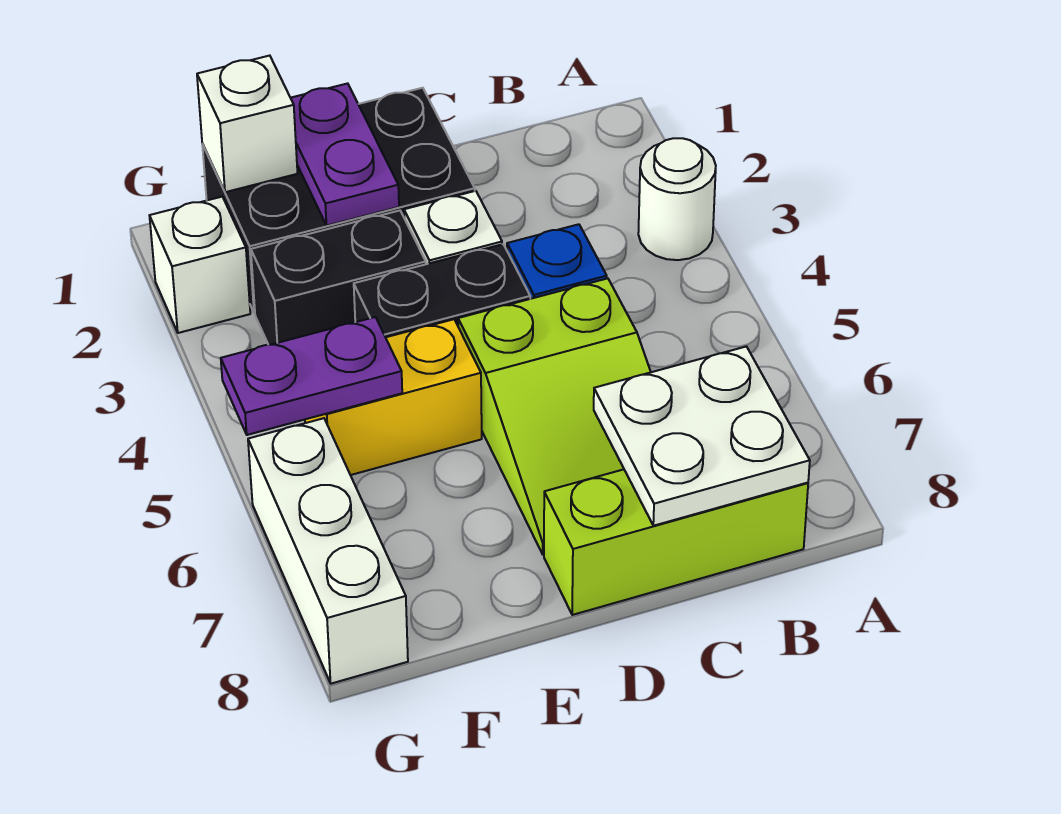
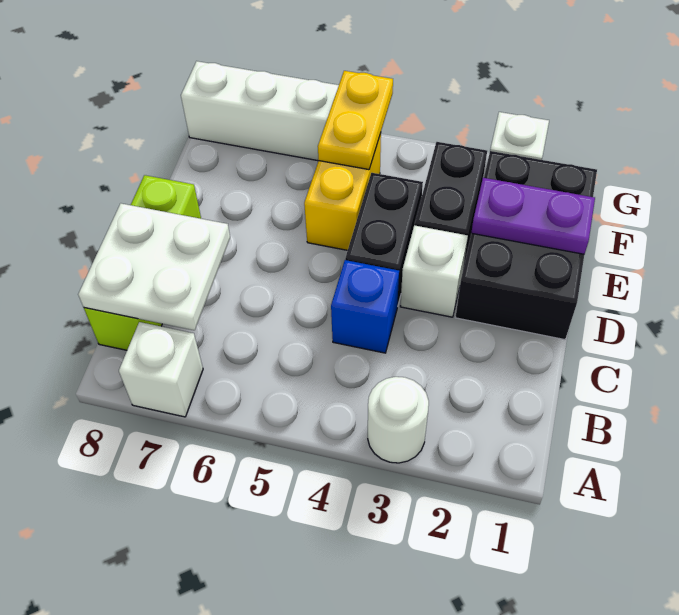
lime 2x3 slope [458,278,651,554] -> none
white 1x1 brick [197,56,297,192] -> white 1x1 brick moved to [119,322,203,417]
purple 1x2 plate [221,317,402,435] -> yellow 1x2 plate [318,71,393,170]

